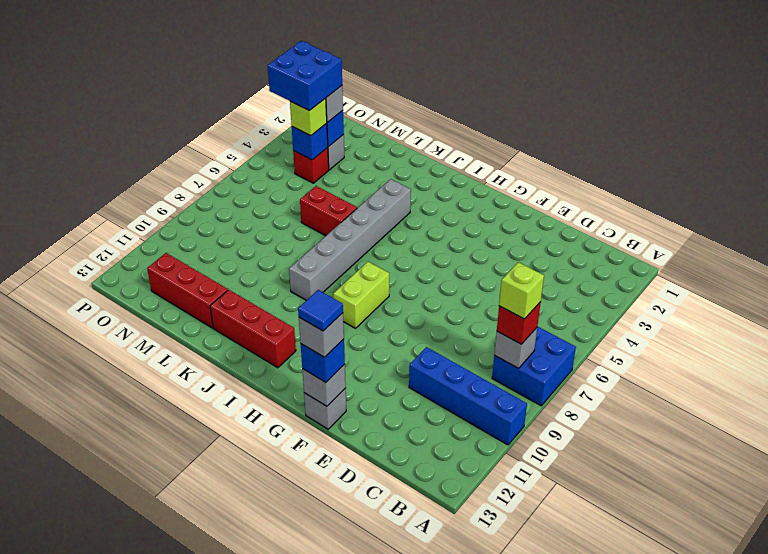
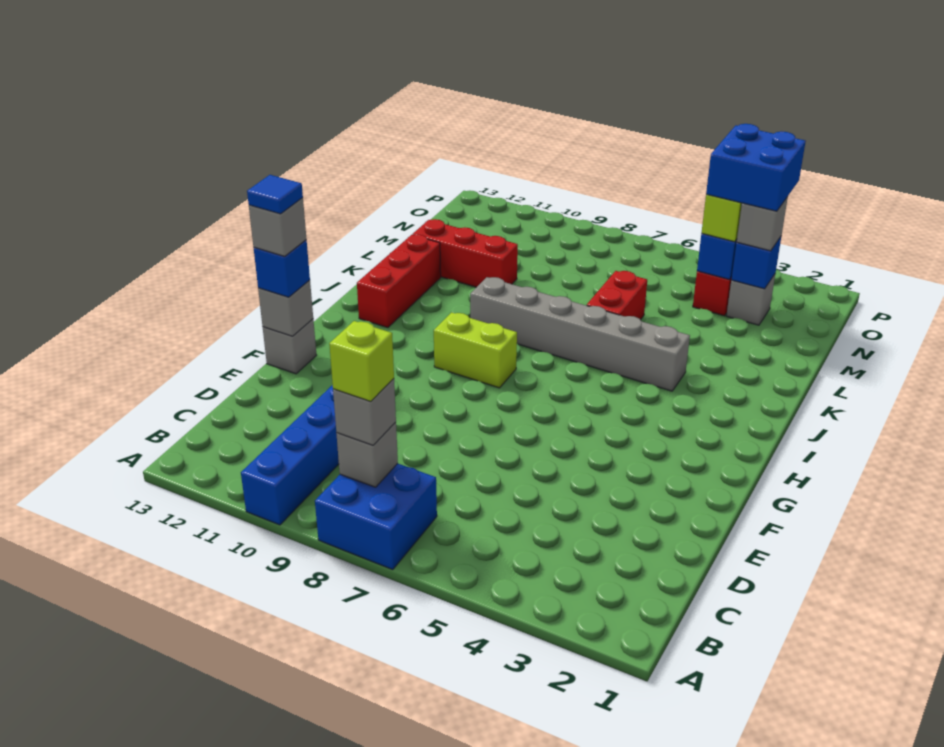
red 1x1 brick [497,302,541,344] -> grey 1x1 brick [333,379,396,445]
red 1x3 brick [147,253,228,328] -> red 1x3 brick turned to [412,219,518,287]

